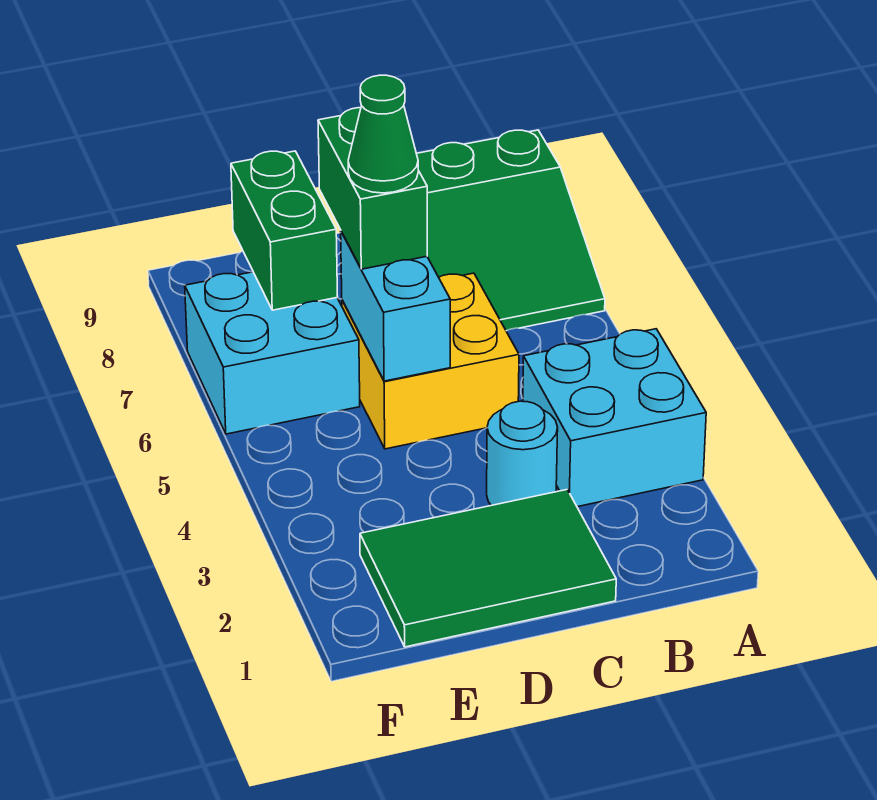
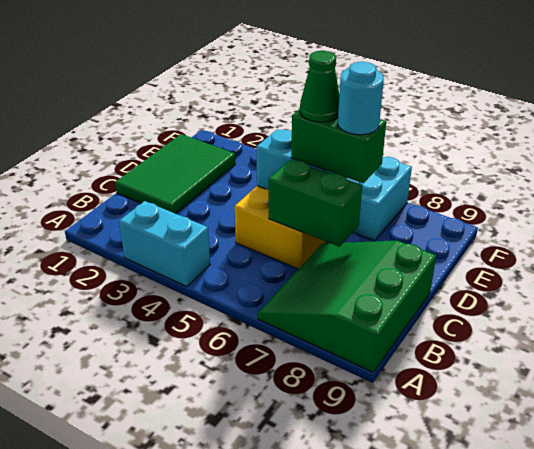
cyan 2x2 brick [523,329,706,507] -> cyan 1x2 brick [119,201,210,286]
cyan 1x1 round brick [487,401,558,505] -> cyan 1x1 round brick moved to [338,62,384,135]
green 1x2 brick [231,151,338,310] -> green 1x2 brick moved to [269,160,362,247]

